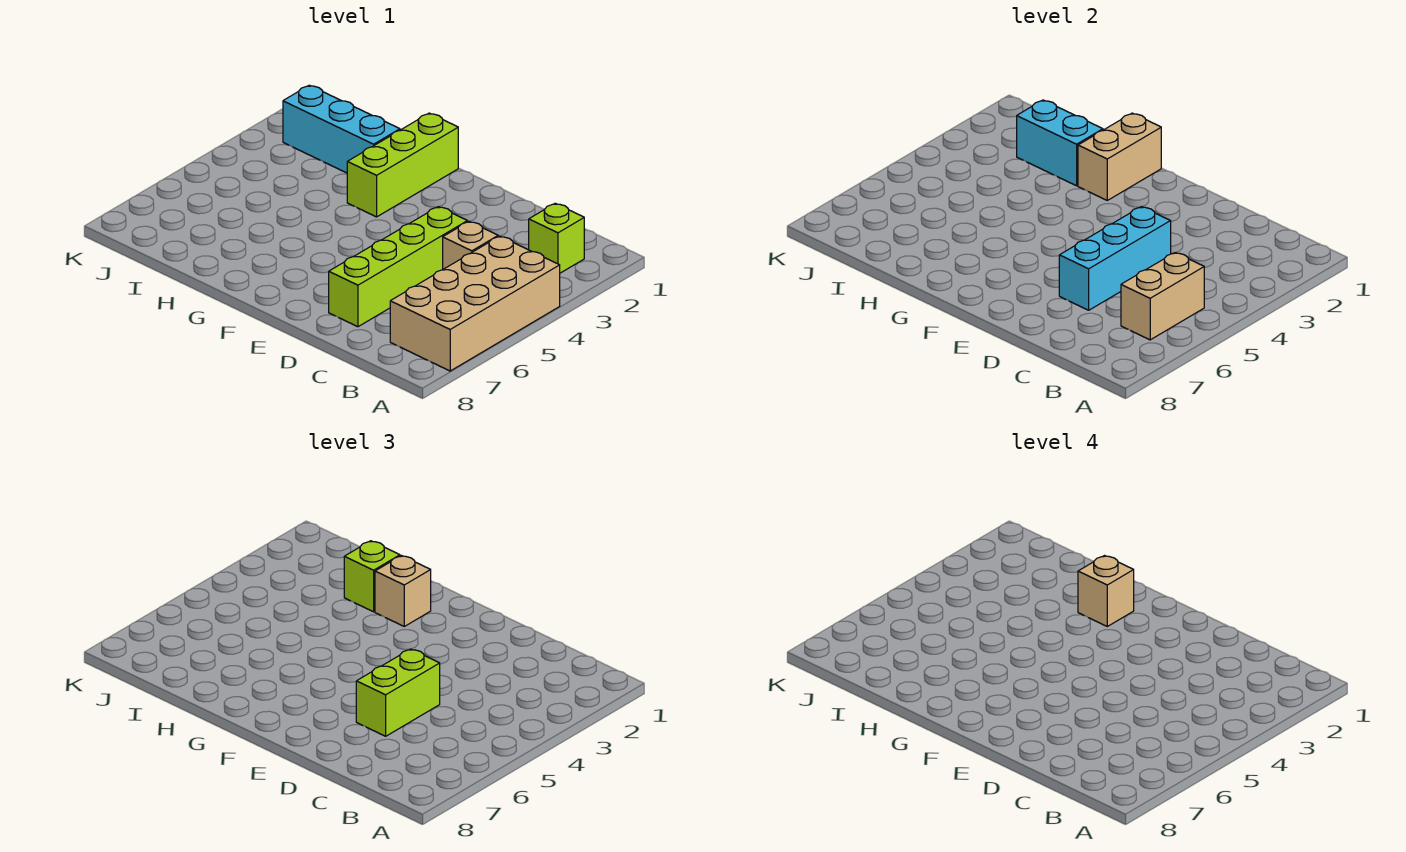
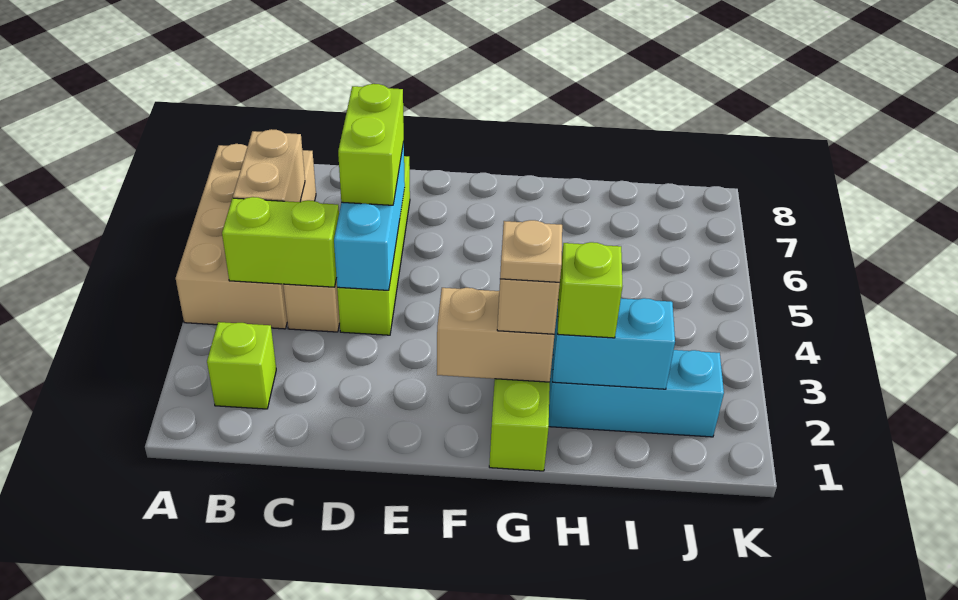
none -> lime 1x2 brick [222,197,339,287]
tan 1x2 brick [1078,113,1161,200] -> tan 1x2 brick turned to [437,288,554,382]
tan 1x1 brick [1078,556,1134,626] -> tan 1x1 plate [500,220,562,282]

